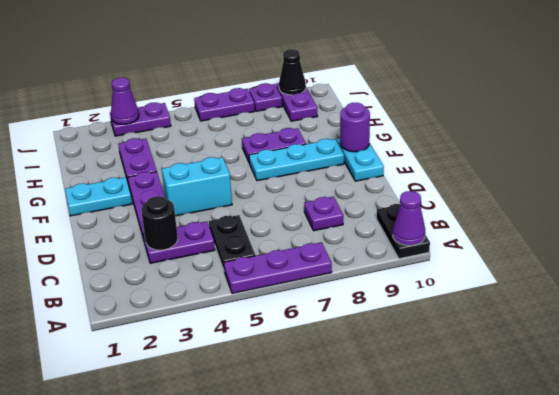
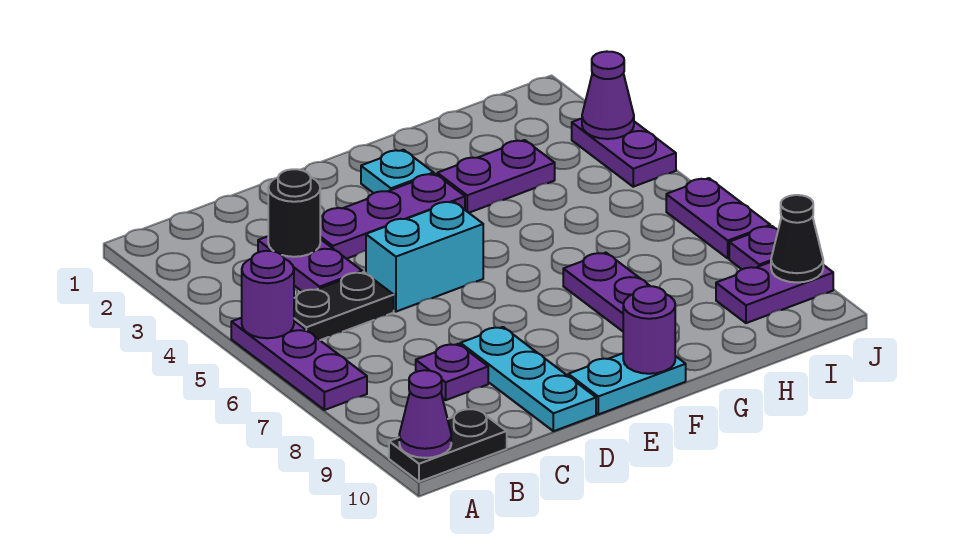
none -> purple 1x1 round brick [242,251,294,338]
cyan 1x2 brick [162,157,232,216] -> cyan 1x2 brick turned to [366,201,483,312]
cyan 1x2 plate [65,177,132,216] -> cyan 1x1 plate [361,150,434,193]
cyan 1x3 plate [249,139,344,181] -> cyan 1x3 plate moved to [460,327,596,431]

